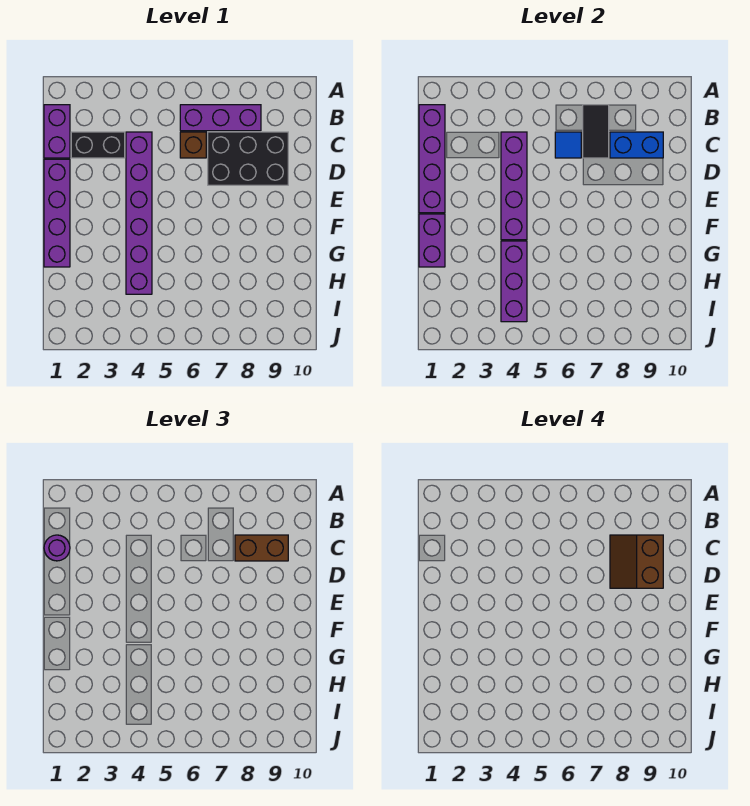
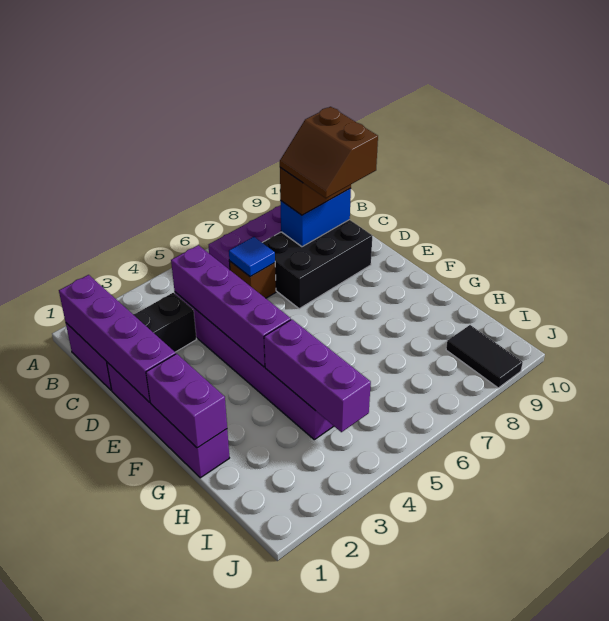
black 1x2 tile [583,105,609,158] -> black 1x2 tile moved to [446,325,523,388]
purple 1x1 round brick [44,535,70,561] -> none

